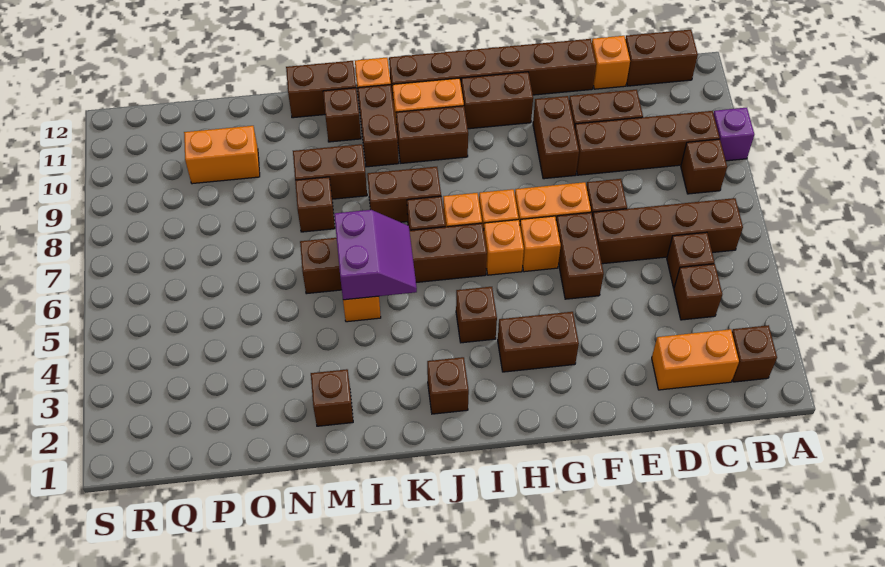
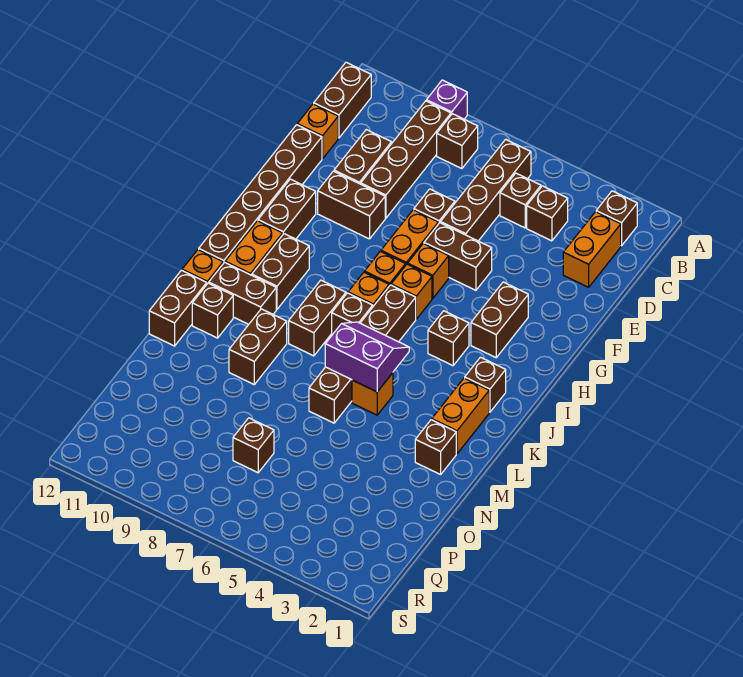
brown 1x1 brick [295,177,335,232] -> brown 1x1 brick moved to [233,418,274,473]
orange 1x2 brick [184,126,260,184] -> orange 1x2 brick moved to [432,378,489,454]

